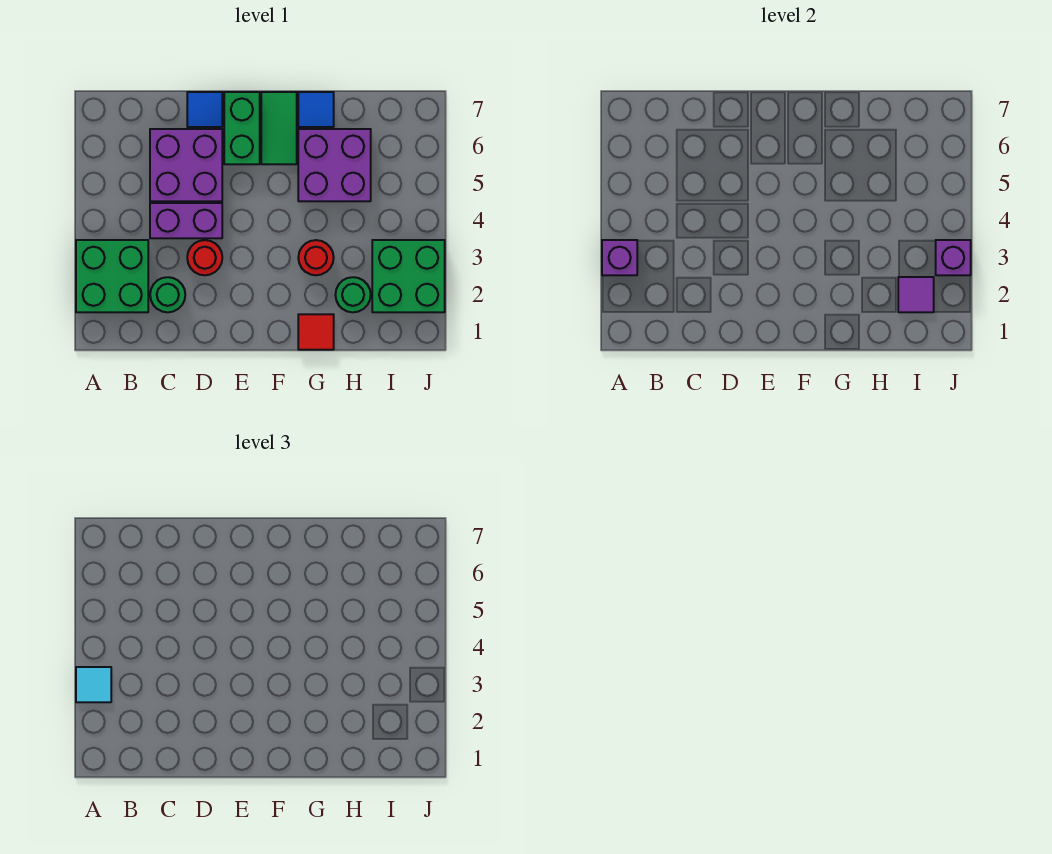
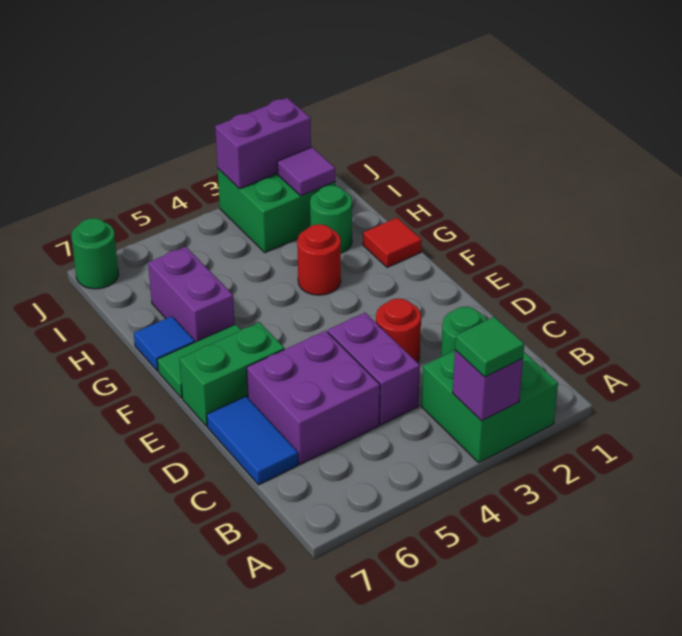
cyan 1x1 tile [76,667,111,702] -> green 1x1 tile [455,317,524,377]
blue 1x1 tile [187,92,222,127] -> blue 1x2 tile [207,396,298,485]
purple 2x2 brick [298,129,371,201] -> purple 1x2 brick [148,246,235,342]
purple 1x1 brick [936,240,971,275] -> purple 1x2 brick [215,98,311,189]
none -> green 1x1 round brick [71,218,118,289]

